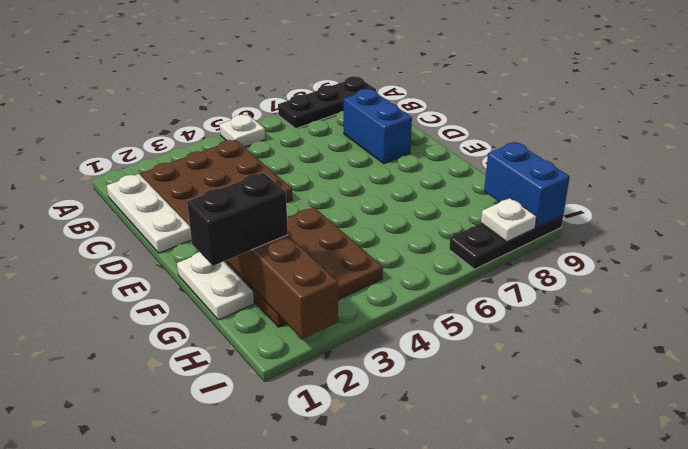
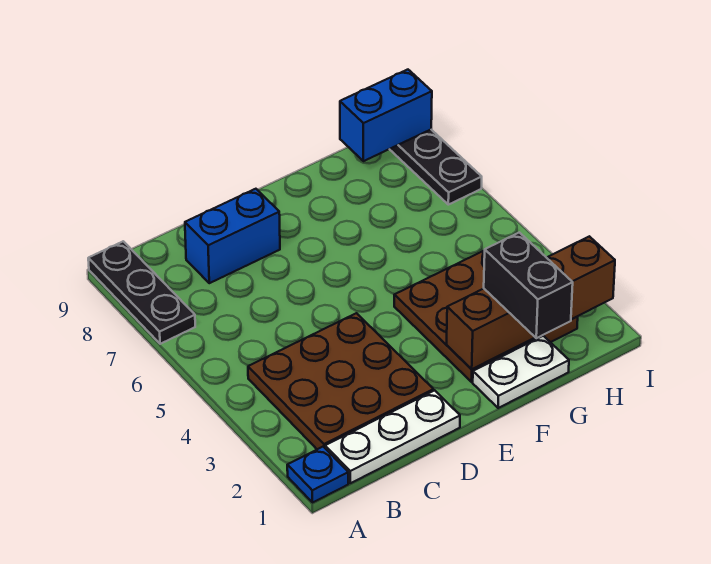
none -> blue 1x1 plate [287,447,348,503]
white 1x1 plate [220,115,265,147] -> none
white 1x1 plate [481,198,537,242] -> none

